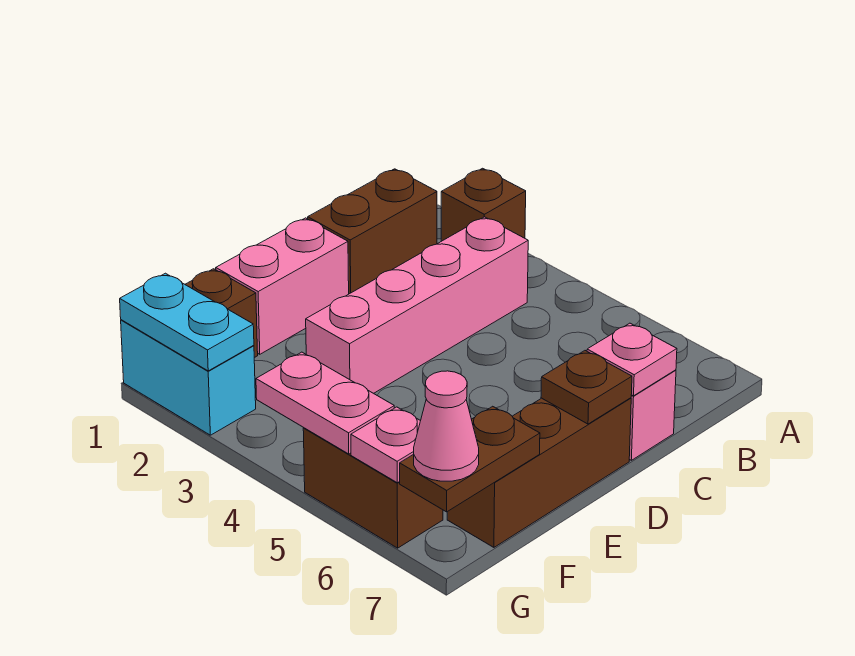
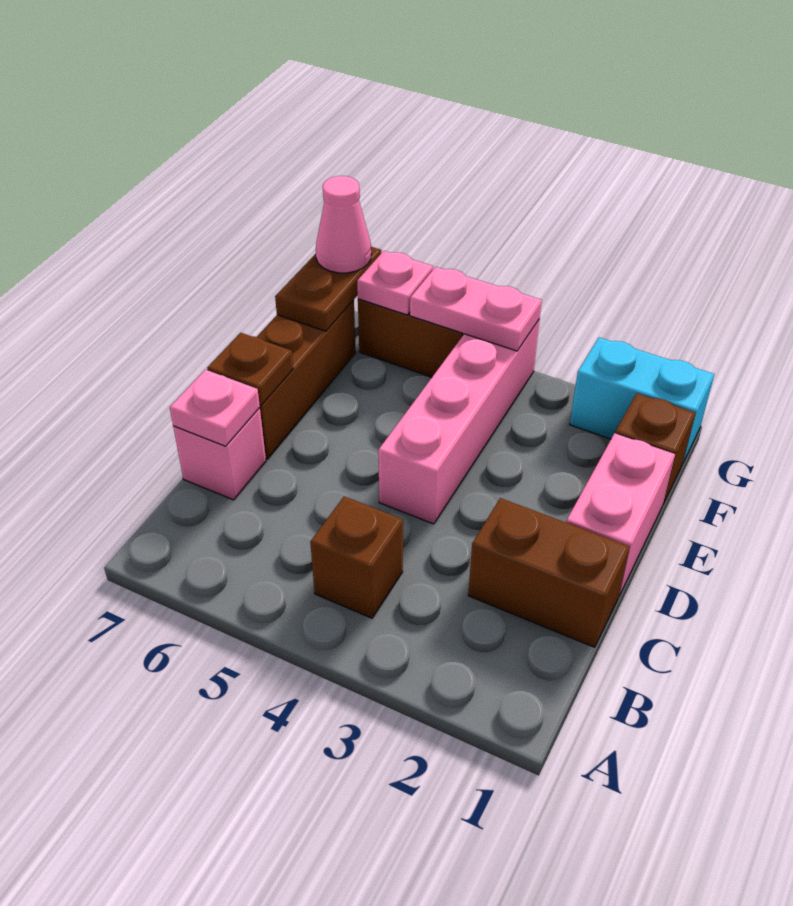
brown 1x1 brick [441,168,526,241] -> brown 1x1 brick moved to [310,496,403,618]
brown 1x2 brick [308,169,437,294] -> brown 1x2 brick turned to [468,498,630,647]
pink 1x4 brick [306,217,528,393] -> pink 1x4 brick moved to [378,319,540,524]
cyan 1x2 plate [120,273,254,371] -> none

